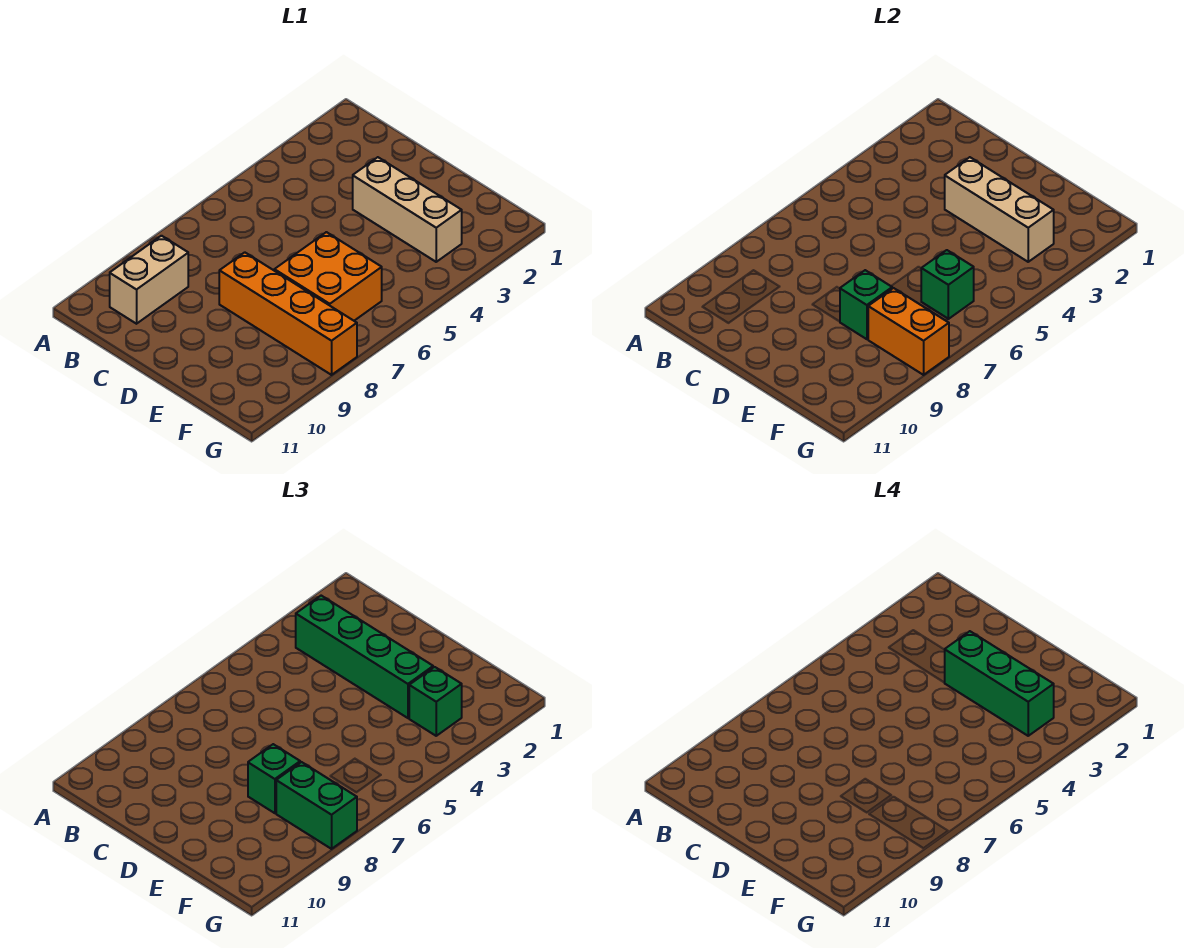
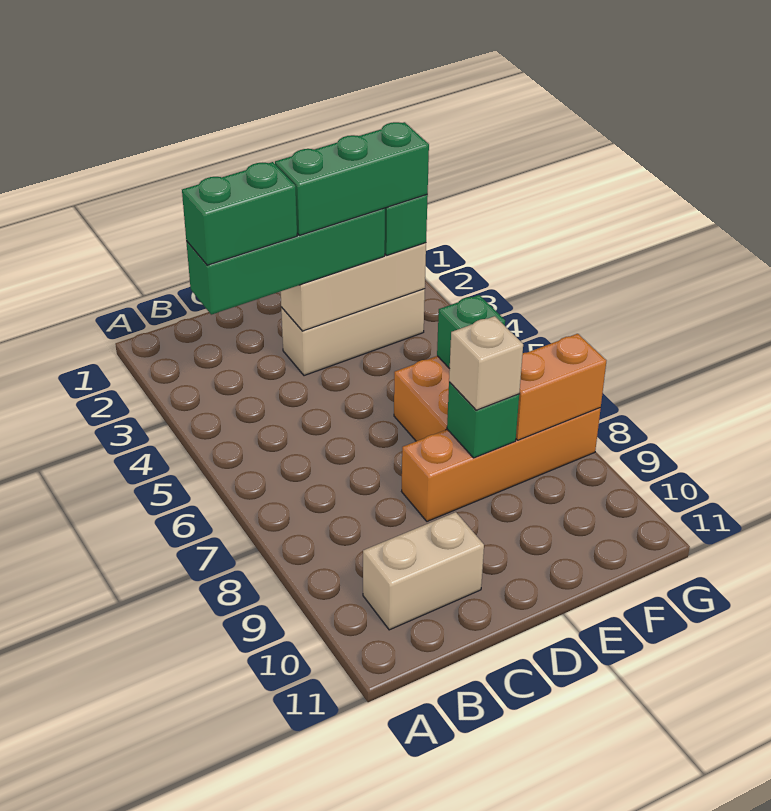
tan 1x2 brick [110,236,188,324] -> tan 1x2 brick turned to [363,512,484,630]
green 1x1 brick [248,744,300,813] -> tan 1x1 brick [449,316,523,410]
green 1x2 brick [276,762,357,849] -> green 1x2 brick moved to [182,162,297,265]

